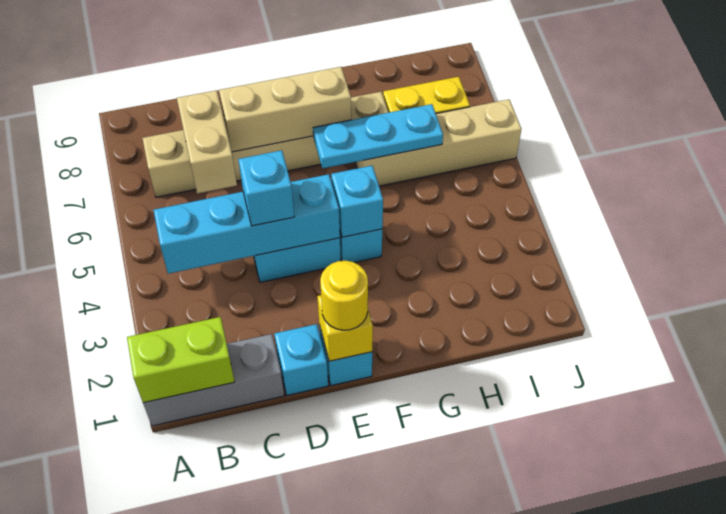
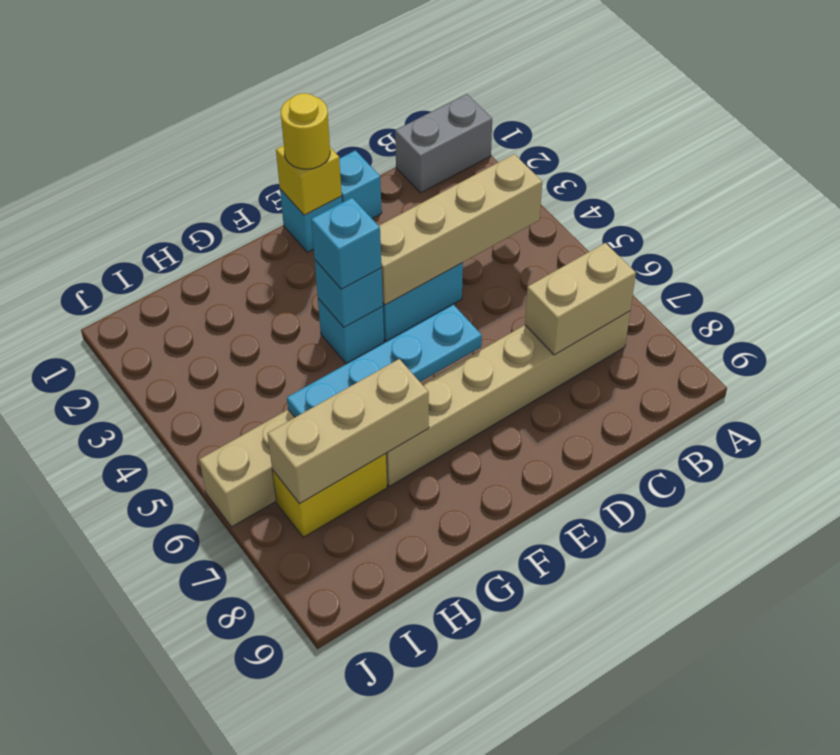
grey 1x3 brick [143,334,284,426] -> grey 1x2 brick [395,94,492,193]
lime 1x2 brick [127,317,235,403] -> none
cyan 1x4 brick [154,174,340,274] -> tan 1x4 brick [379,154,542,305]
tan 1x2 brick [177,90,237,194] -> tan 1x2 brick turned to [525,243,636,355]
cyan 1x1 brick [238,150,294,226] -> cyan 1x1 brick moved to [311,198,381,289]
tan 1x3 brick [219,67,351,152] -> tan 1x3 brick moved to [267,359,429,504]
cyan 1x3 plate [313,104,443,168] -> cyan 1x4 plate [287,304,482,417]

